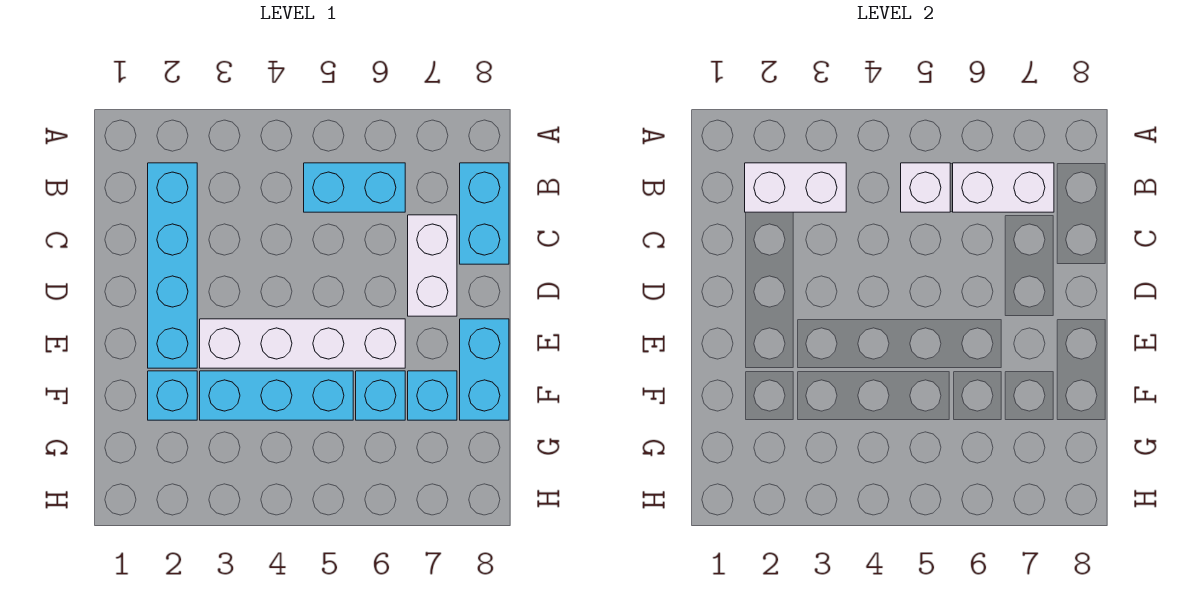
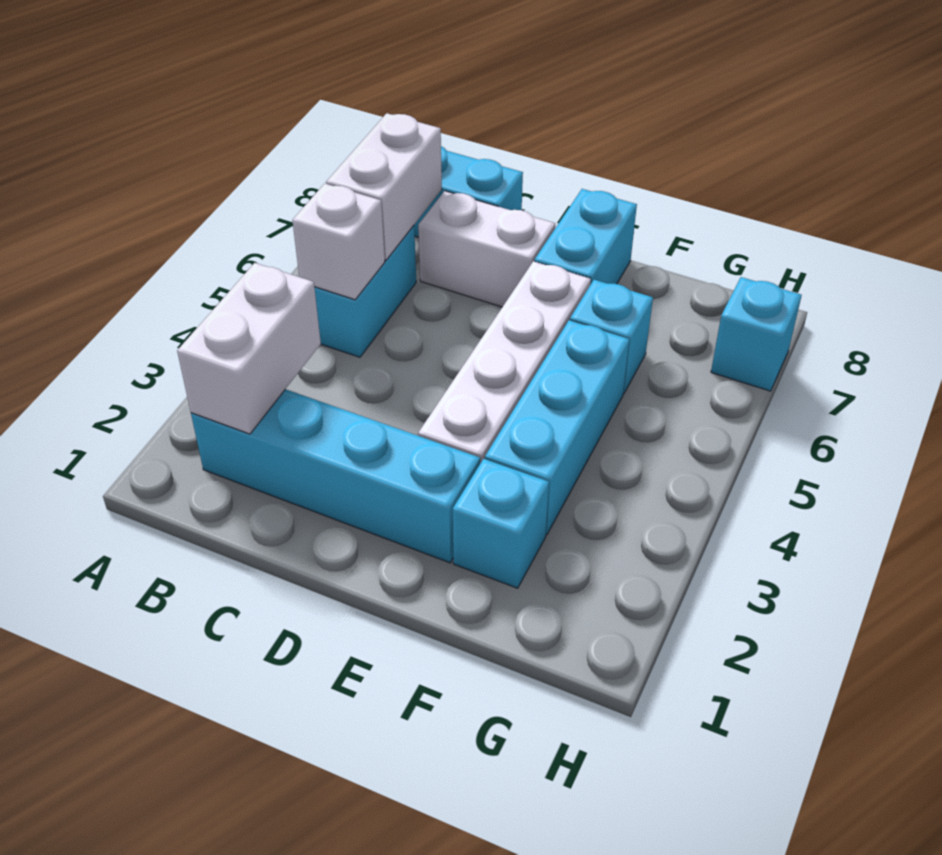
cyan 1x2 brick [460,319,509,420] -> cyan 1x2 brick turned to [534,189,637,285]
cyan 1x1 brick [408,371,457,420] -> cyan 1x1 brick moved to [711,277,802,391]

